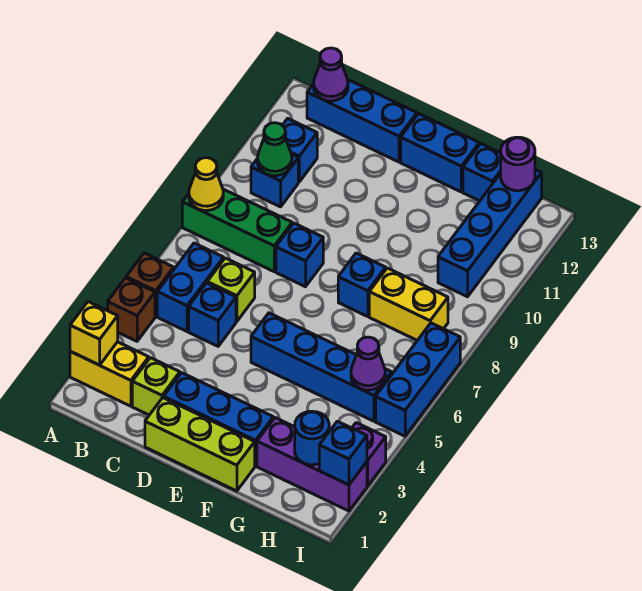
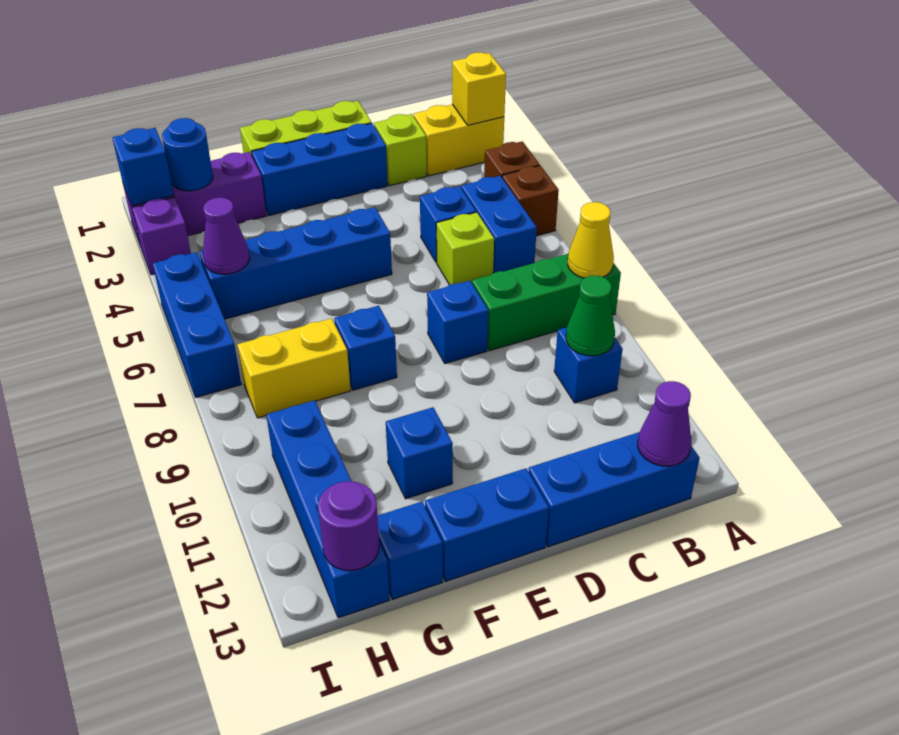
blue 1x1 brick [282,118,317,182] -> blue 1x1 brick moved to [386,407,453,499]

